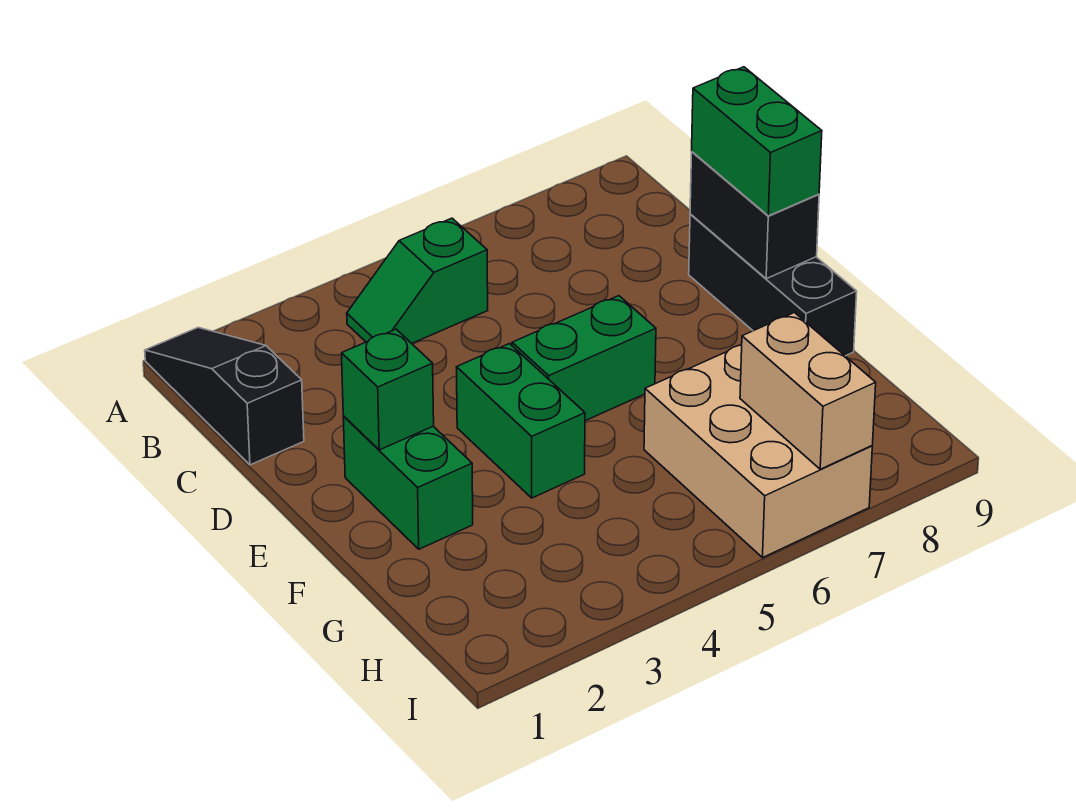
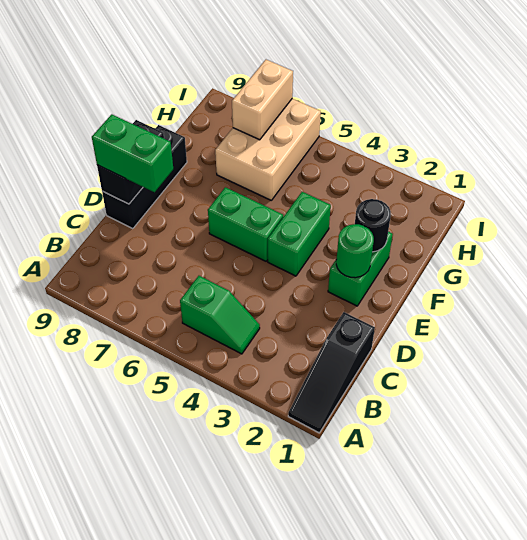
green 1x2 brick [692,67,822,216] -> green 1x2 brick turned to [92,114,173,192]
green 1x1 brick [342,329,434,450] -> green 1x1 round brick [336,224,374,278]
none -> black 1x1 round brick [355,199,391,252]

